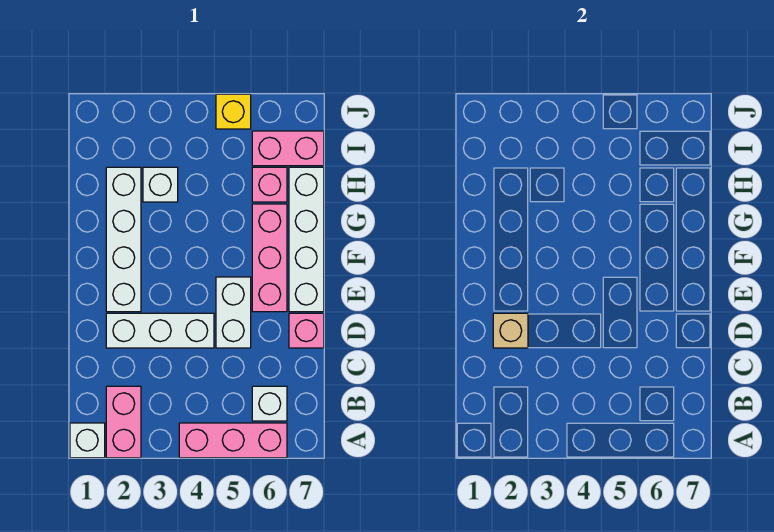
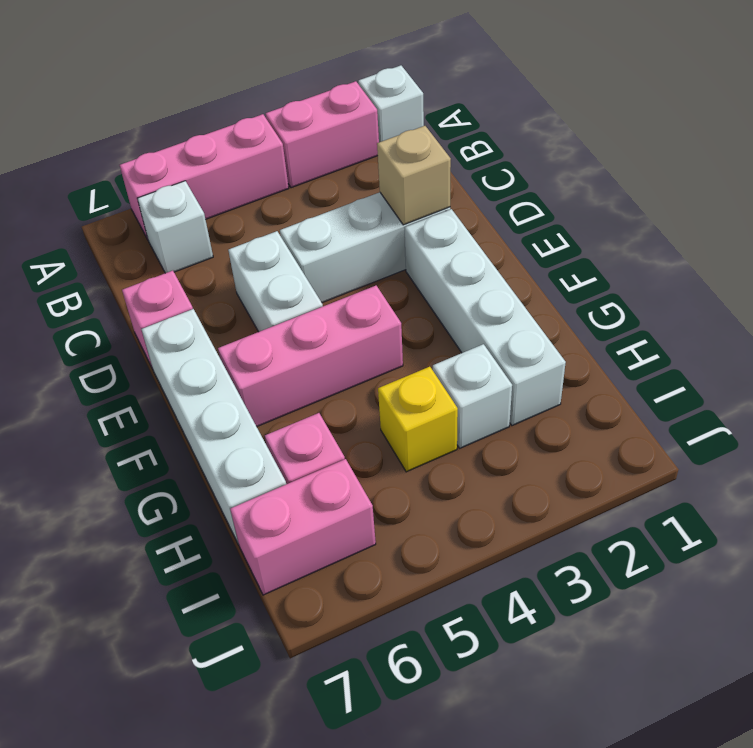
pink 1x2 brick [106,386,141,458] -> pink 1x2 brick turned to [266,81,379,188]
pink 1x3 brick [252,204,287,312] -> pink 1x3 brick turned to [218,286,403,427]
yellow 1x1 brick [216,94,251,129] -> yellow 1x1 brick moved to [378,367,458,472]

